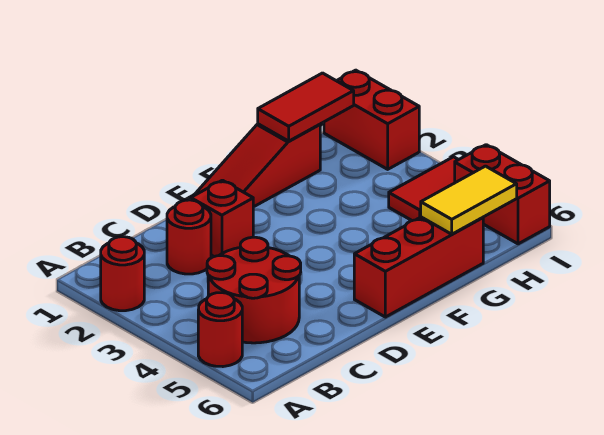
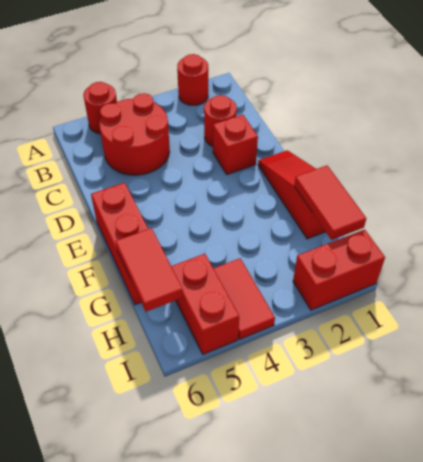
yellow 1x2 tile [421,166,517,234] -> red 1x2 tile [115,228,183,312]
red 1x2 brick [455,145,550,244] -> red 1x2 brick turned to [171,254,239,354]

